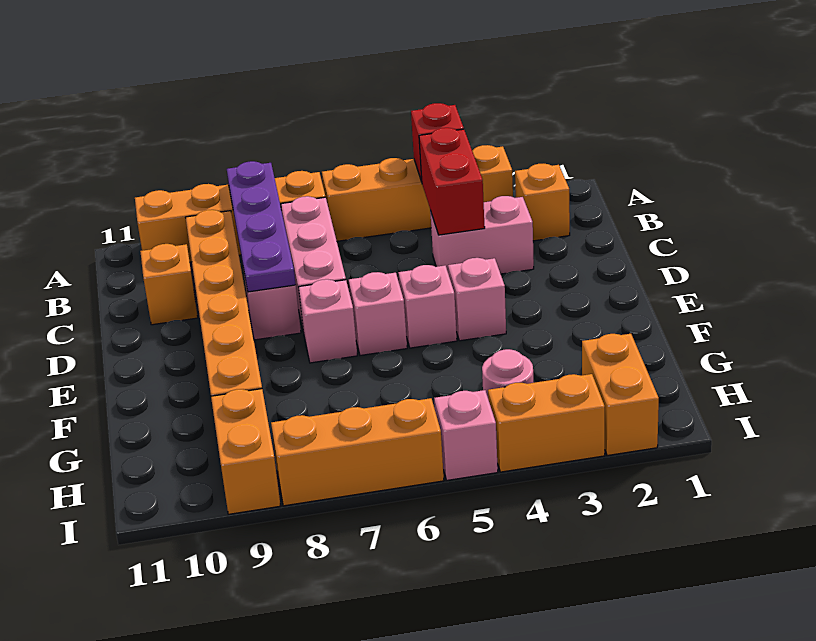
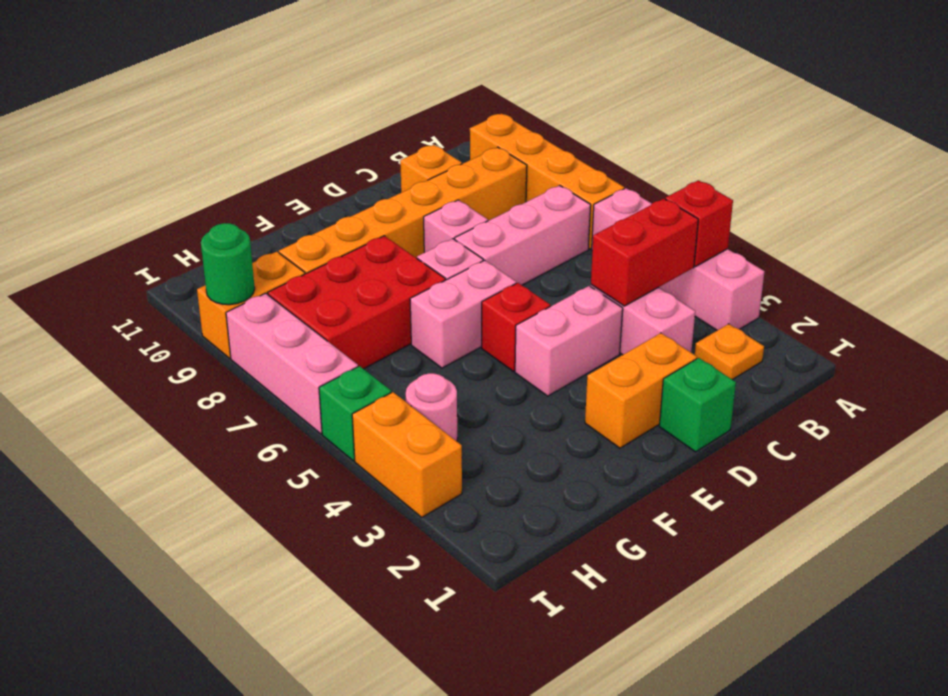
orange 1x4 brick [322,145,513,241] -> pink 1x4 brick [592,188,765,330]
purple 1x4 plate [227,161,296,292] -> none
orange 1x1 brick [515,164,570,241] -> orange 1x1 plate [695,324,764,380]
none -> green 1x1 brick [659,358,736,452]
pink 1x1 brick [448,258,506,341] -> pink 1x2 brick [515,286,623,396]
pink 1x1 brick [398,265,457,348] -> red 1x1 brick [482,283,550,371]
pink 1x1 brick [349,272,407,355] -> pink 1x2 brick [410,260,516,368]
none -> red 2x3 brick [268,236,446,369]
orange 1x2 brick [582,334,659,456] -> orange 1x2 brick moved to [585,333,697,448]
pink 1x1 brick [434,390,498,480] -> green 1x1 brick [319,366,391,461]
orange 1x3 brick [271,398,444,506] -> pink 1x3 brick [226,293,358,434]
none -> green 1x1 round brick [201,223,255,305]

